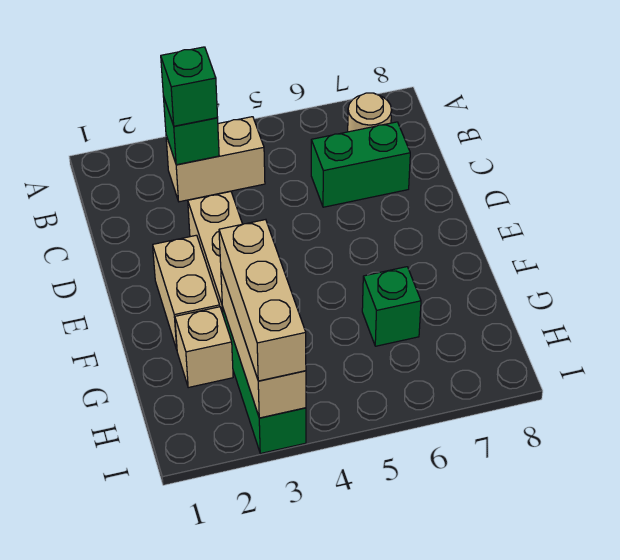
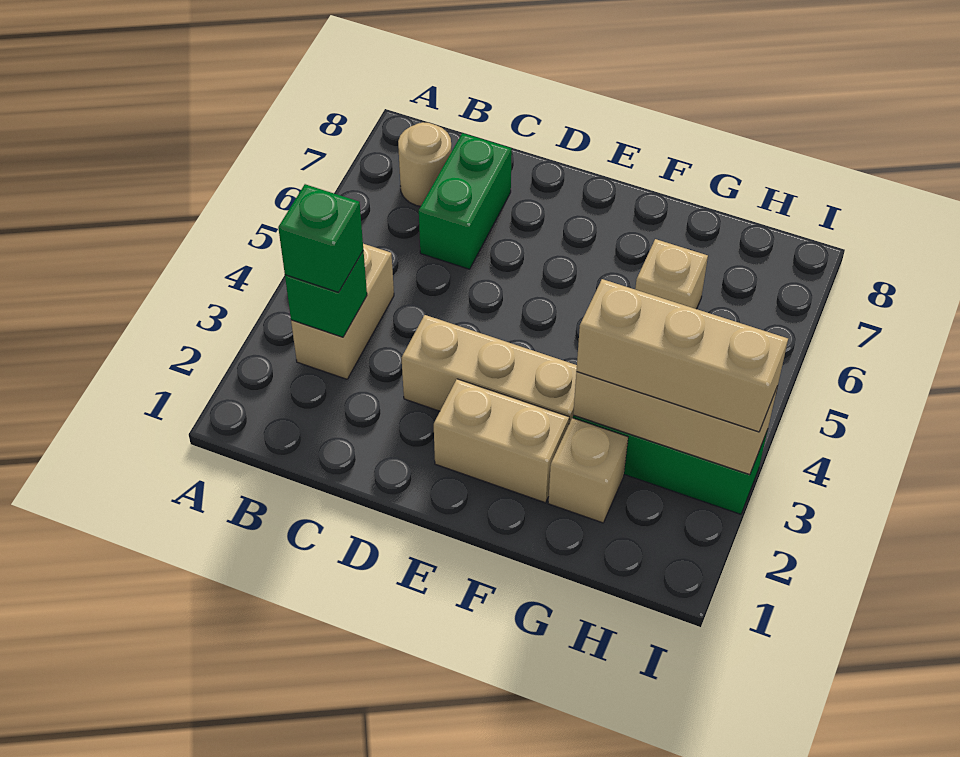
green 1x1 brick [362,267,421,346] -> tan 1x1 brick [635,239,708,309]

